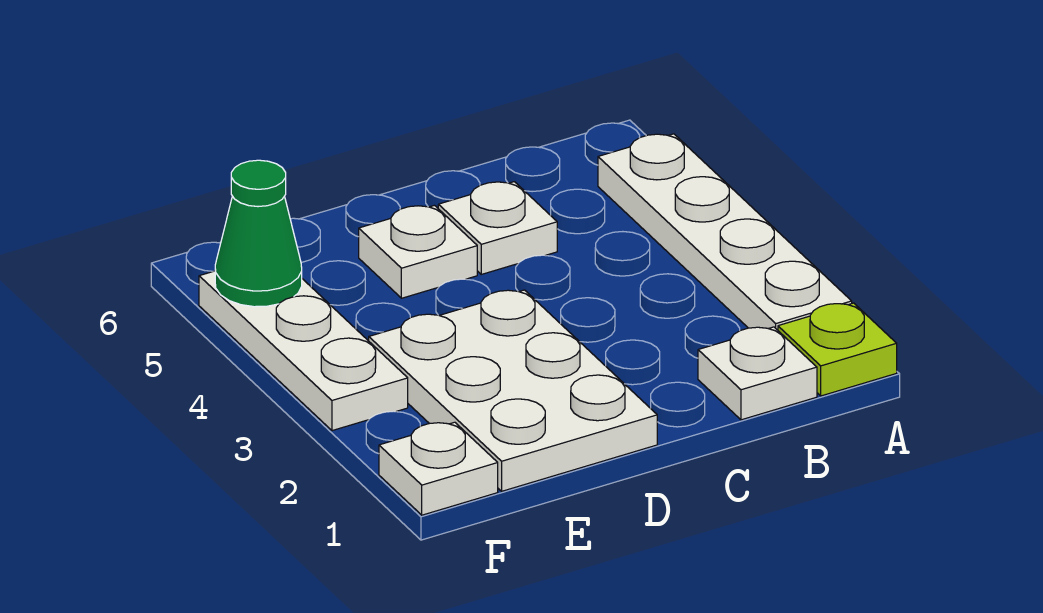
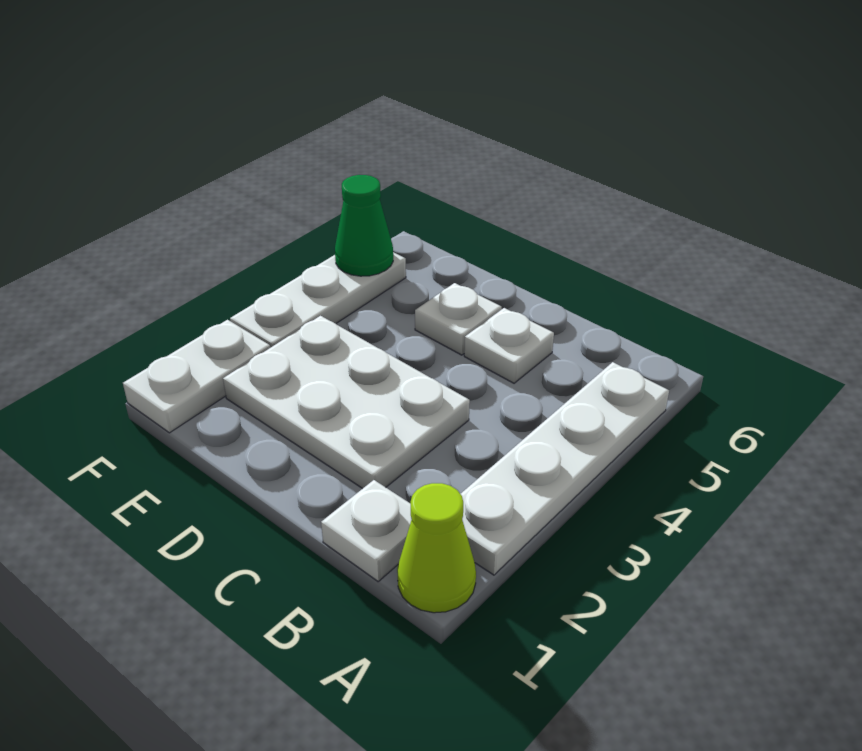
lime 1x1 plate [778,303,897,396] -> lime 1x1 cone [397,483,476,613]
white 2x3 plate [369,290,657,491] -> white 2x3 plate turned to [223,316,470,489]
white 1x1 plate [379,422,498,515] -> white 1x2 plate [123,320,270,433]

